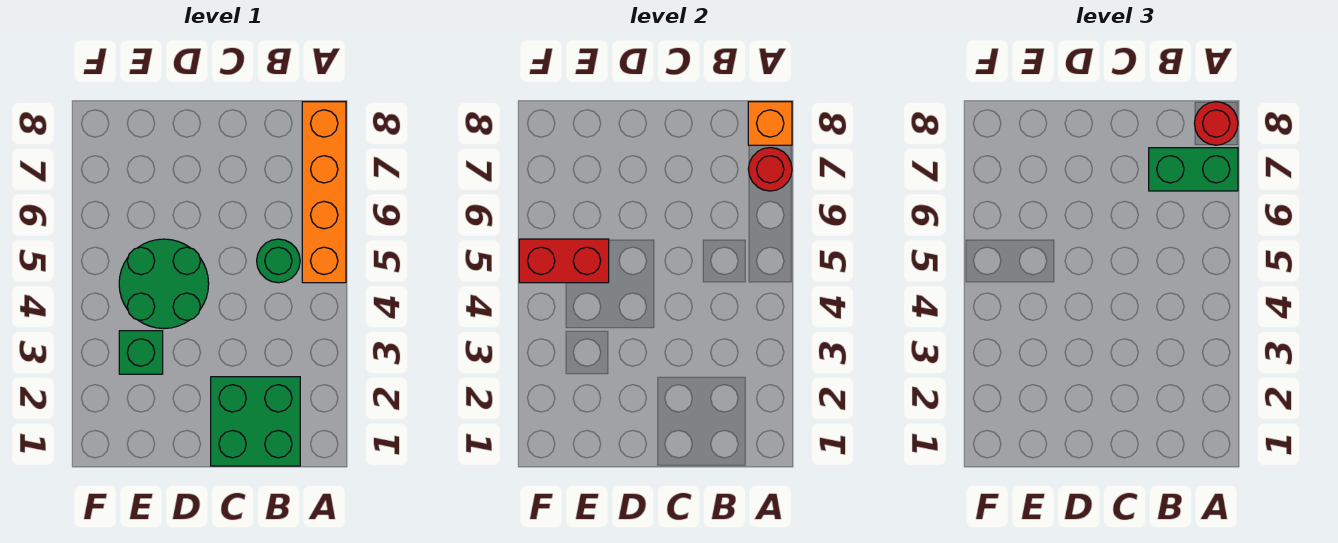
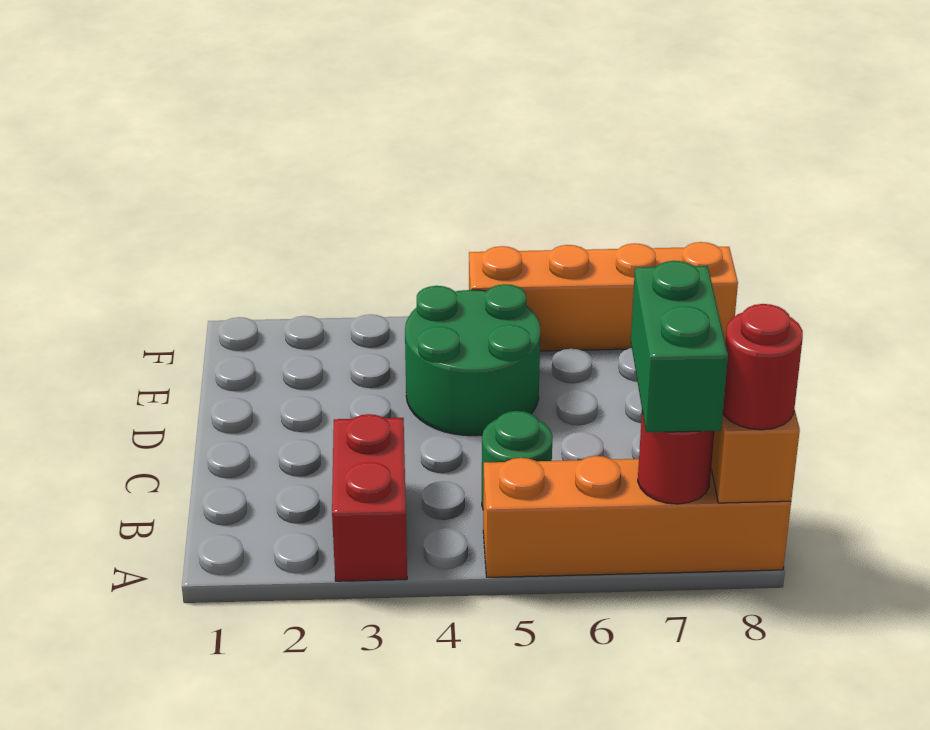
green 2x2 brick [211,377,300,466] -> none
green 1x1 brick [119,331,163,374] -> none
red 1x2 brick [519,239,609,283] -> red 1x2 brick moved to [332,414,407,581]
none -> orange 1x4 brick [469,242,738,351]

